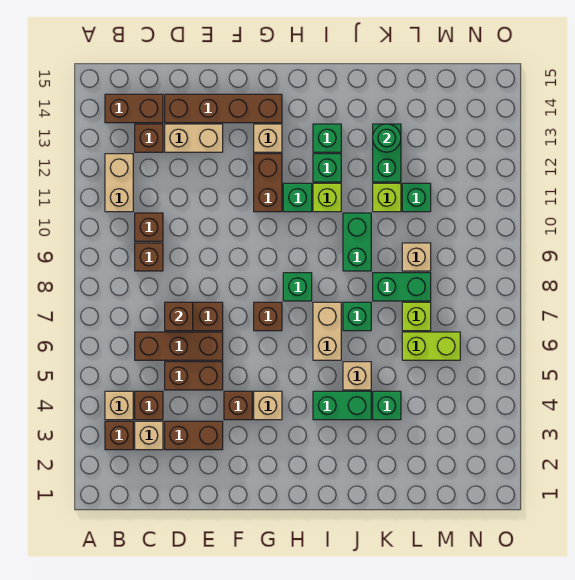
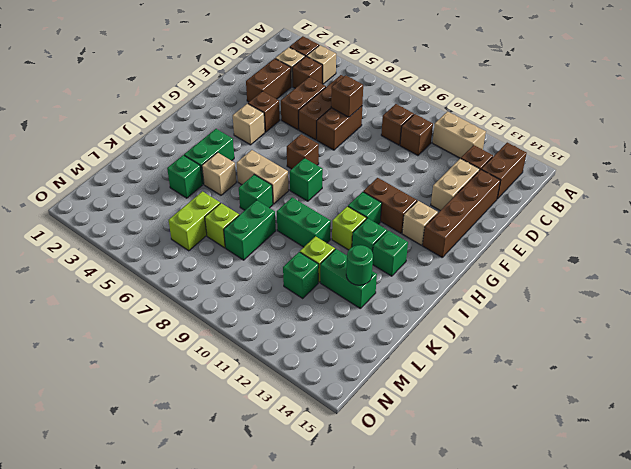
tan 1x1 brick [402,243,431,271] -> none

